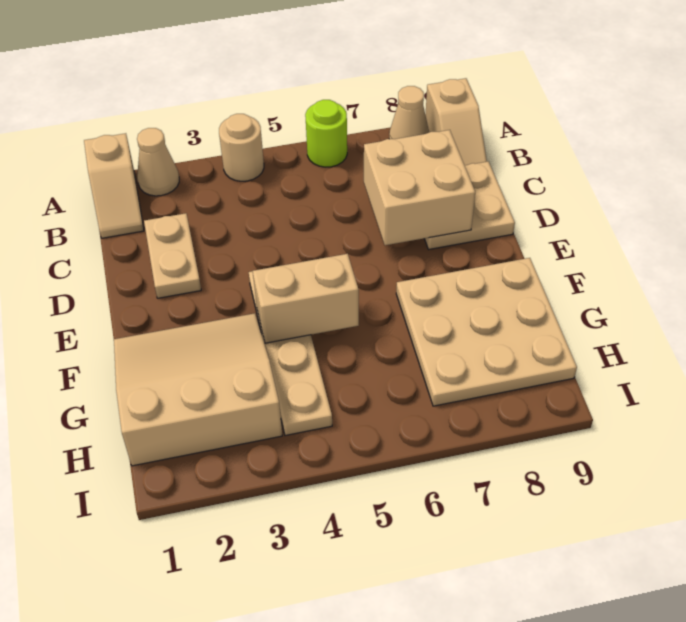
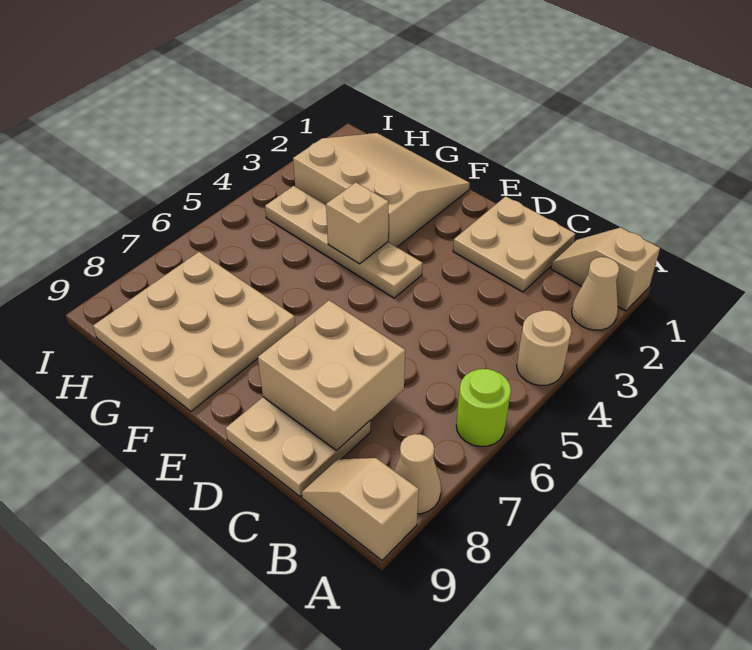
tan 1x2 plate [144,213,201,298] -> tan 2x2 plate [453,196,575,292]
tan 3x3 slope [114,313,282,466] -> tan 3x3 slope turned to [293,133,470,247]
tan 1x2 brick [253,254,359,343] -> tan 1x1 brick [326,182,389,264]

